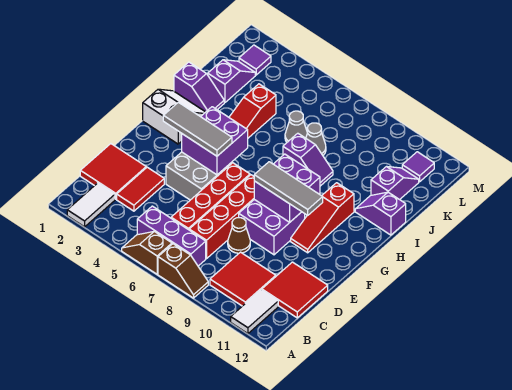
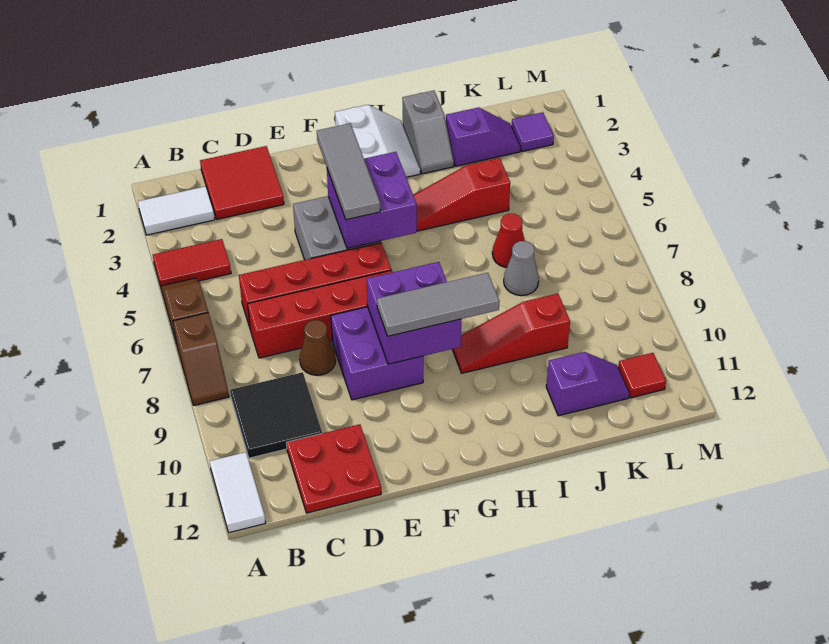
white 1x2 tile [231,290,278,334] -> white 1x2 tile turned to [210,452,266,533]
purple 1x3 brick [137,206,206,266] -> none
red 2x2 tile [210,252,276,306] -> black 2x2 tile [230,372,322,458]
red 1x2 tile [117,167,164,211] -> red 1x2 tile moved to [153,239,231,286]
red 2x2 tile [262,262,328,318] -> red 2x2 plate [286,424,381,513]
grey 1x3 tile [254,162,323,215] -> grey 1x3 tile turned to [377,273,500,336]
red 1x3 slope [291,183,354,253] -> red 1x3 slope moved to [452,294,570,373]
purple 1x2 slope [174,62,224,112] -> grey 1x2 slope [402,91,454,174]
purple 1x2 slope [283,133,333,186] -> none
purple 1x2 slope [355,192,406,235] -> none
grey 1x1 cone [285,111,307,142] -> red 1x1 cone [492,214,525,268]
purple 1x1 tile [402,152,434,182] -> red 1x1 tile [618,353,666,398]

